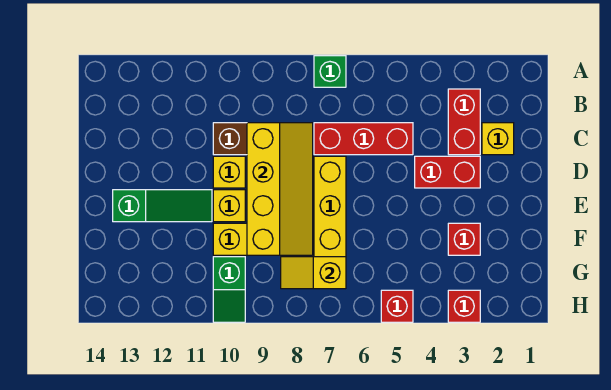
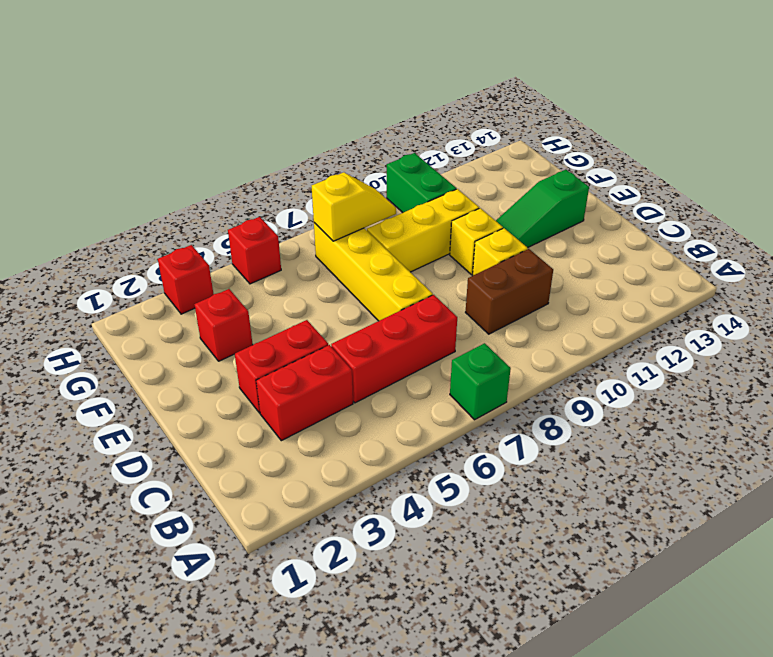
red 1x2 brick [448,89,480,155] -> red 1x2 brick turned to [256,345,353,441]
yellow 1x1 brick [482,123,514,155] -> none
yellow 2x4 slope [247,123,313,255] -> none
green 1x2 slope [213,257,245,322] -> green 1x2 brick [387,153,456,213]

